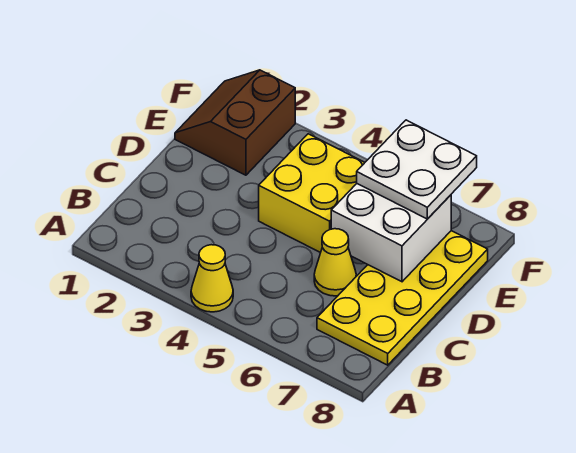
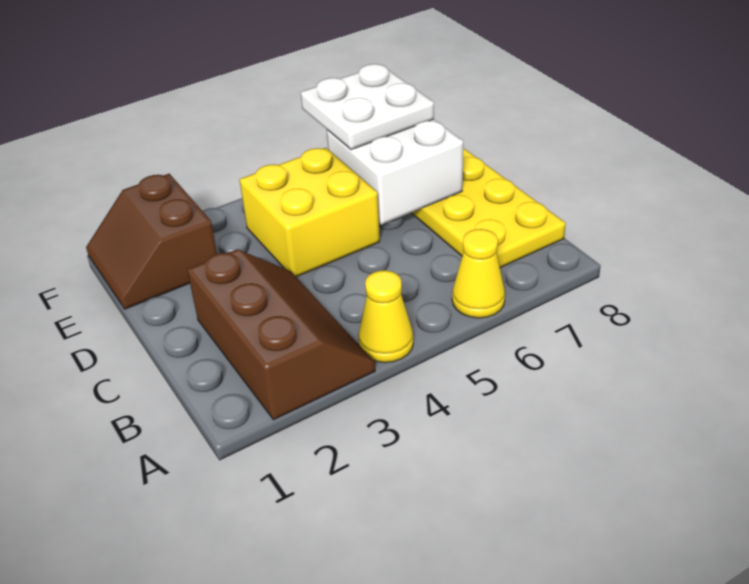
none -> brown 2x3 slope [187,249,375,420]
yellow 1x1 cone [314,229,356,296] -> yellow 1x1 cone moved to [452,229,505,318]

